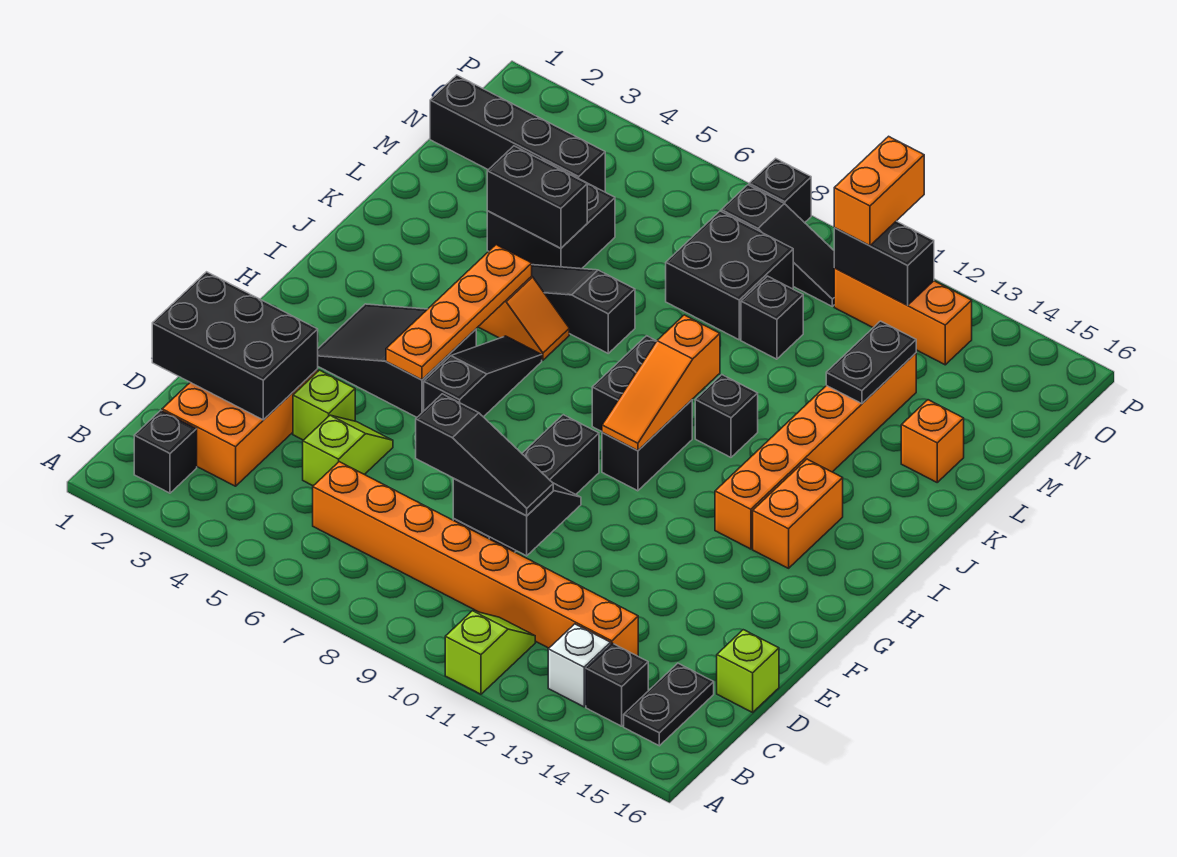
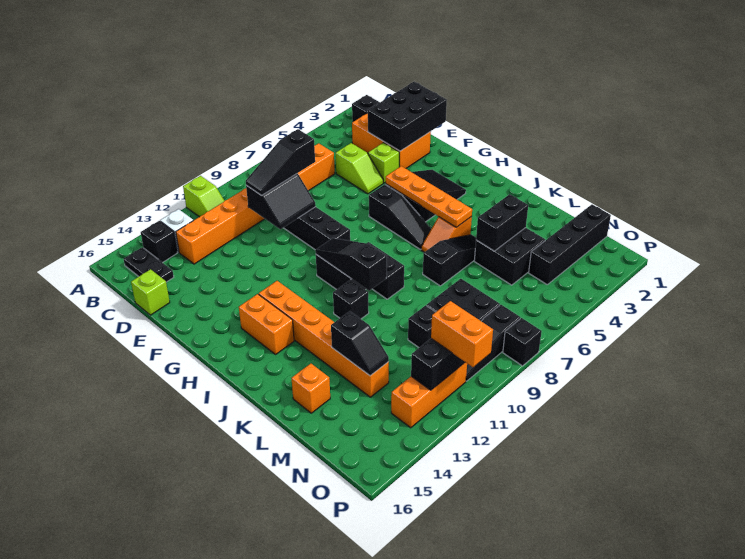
orange 1x3 slope [602,315,720,451] -> black 1x3 slope [315,238,387,291]
black 1x2 plate [826,321,916,404] -> black 1x2 slope [331,311,389,376]

